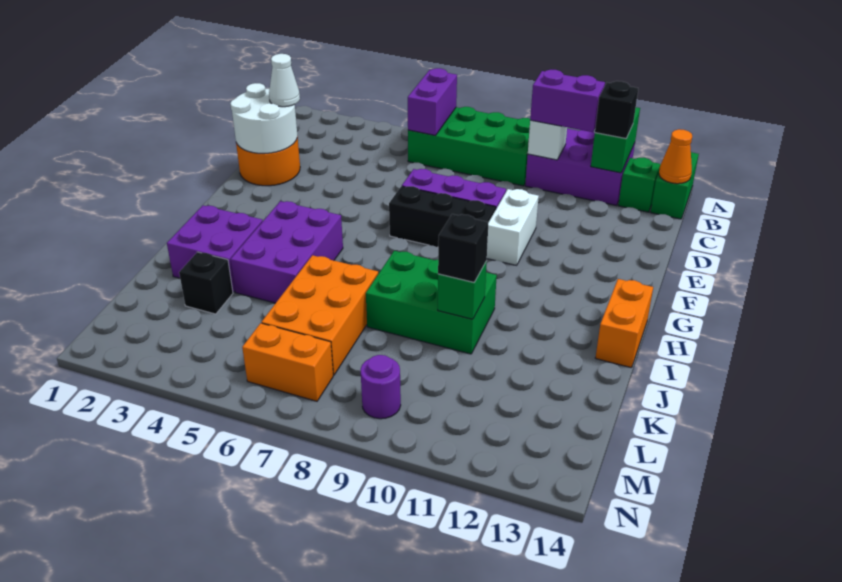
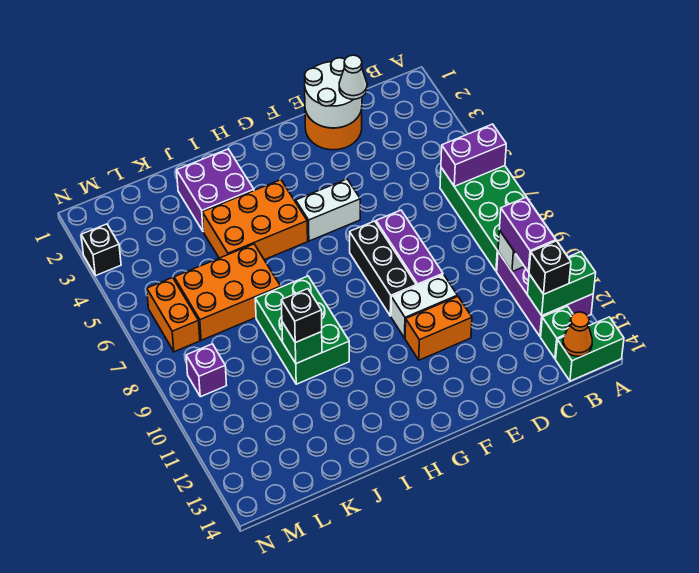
none -> white 1x2 brick [296,179,360,241]
purple 2x3 brick [230,201,343,303] -> orange 2x3 brick [202,180,308,260]
orange 1x2 brick [595,279,653,368] -> orange 1x2 brick moved to [405,296,472,360]
black 1x1 brick [179,252,233,314] -> black 1x1 brick moved to [81,224,121,276]
purple 1x1 round brick [361,355,401,419] -> purple 1x1 brick [186,344,227,397]

